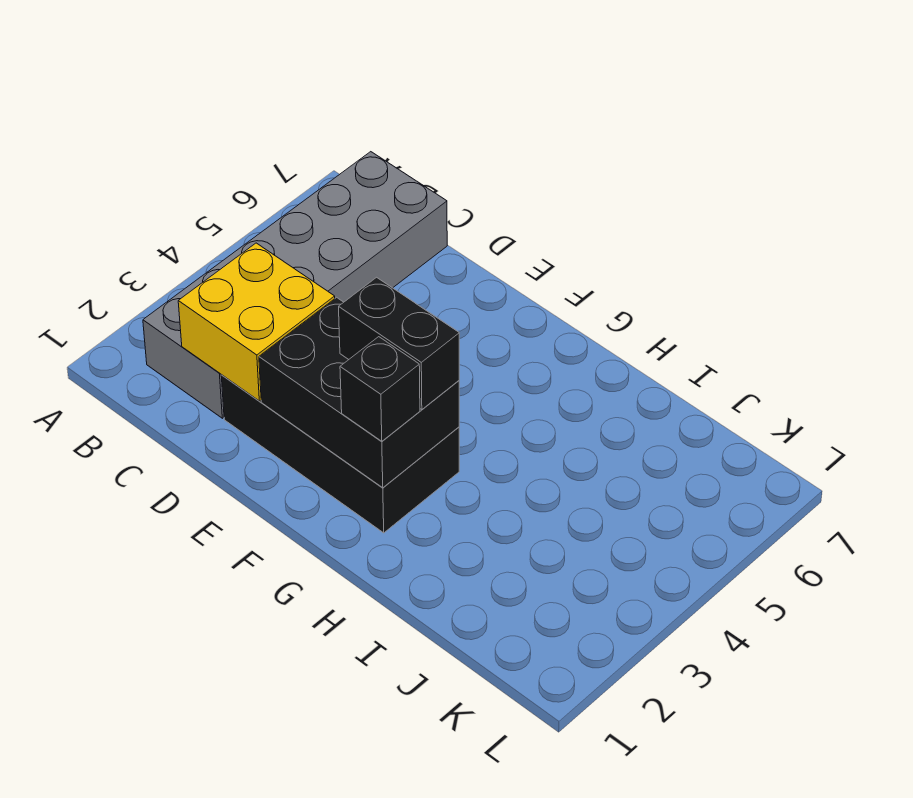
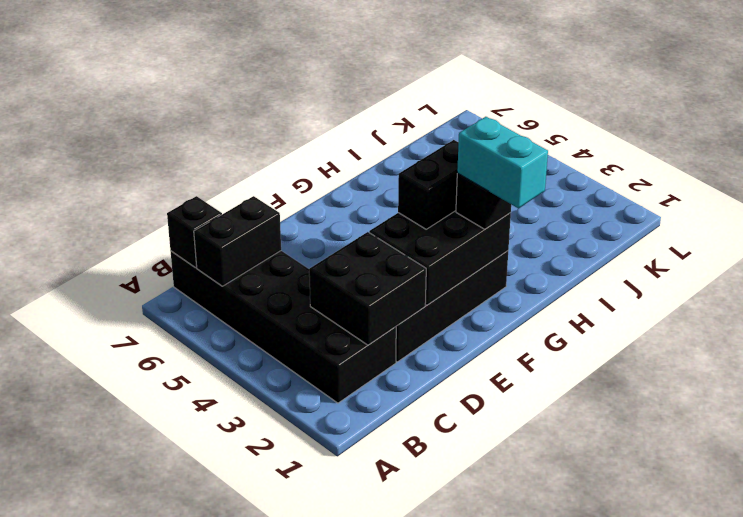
grey 2x6 brick [143,152,447,418] -> black 2x6 brick [171,251,396,403]
none -> black 1x2 brick [194,196,281,286]
none -> black 1x1 brick [167,196,222,268]
yellow 2x2 brick [178,243,335,401] -> black 2x2 brick [309,232,426,345]
none -> cyan 1x2 brick [457,117,548,208]

